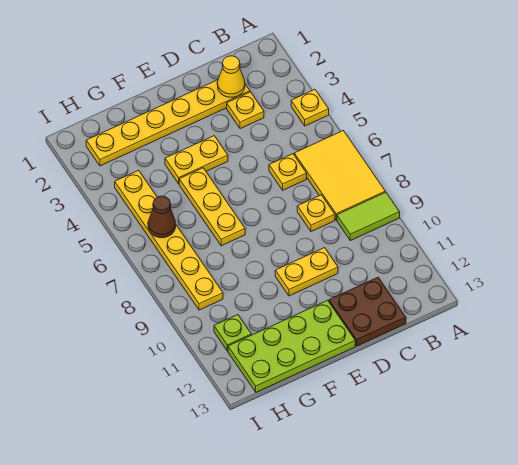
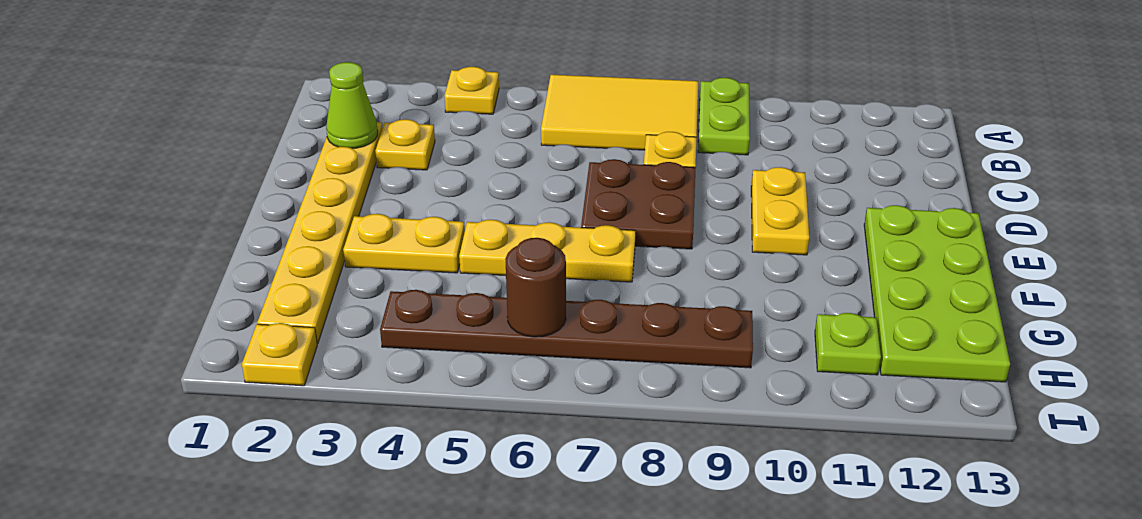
lime 1x2 tile [337,192,400,241] -> lime 1x2 plate [698,78,750,155]
yellow 1x1 cone [217,56,245,97] -> lime 1x1 cone [326,62,378,148]
yellow 1x1 plate [269,154,307,190] -> yellow 1x1 plate moved to [242,323,317,386]
brown 2x2 plate [329,277,406,346] -> brown 2x2 plate moved to [581,159,696,249]
yellow 1x2 plate [165,136,228,184] -> yellow 1x2 plate turned to [343,214,465,273]
yellow 1x6 plate [115,170,223,310] -> brown 1x6 plate [380,290,753,368]
brown 1x1 cone [148,196,176,238] -> brown 1x1 round brick [505,238,566,337]

